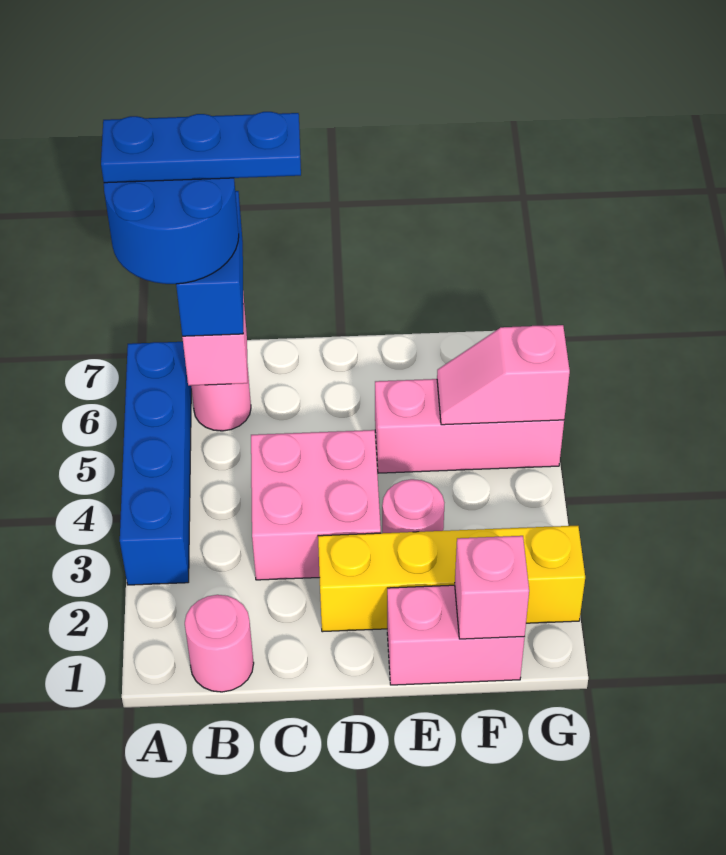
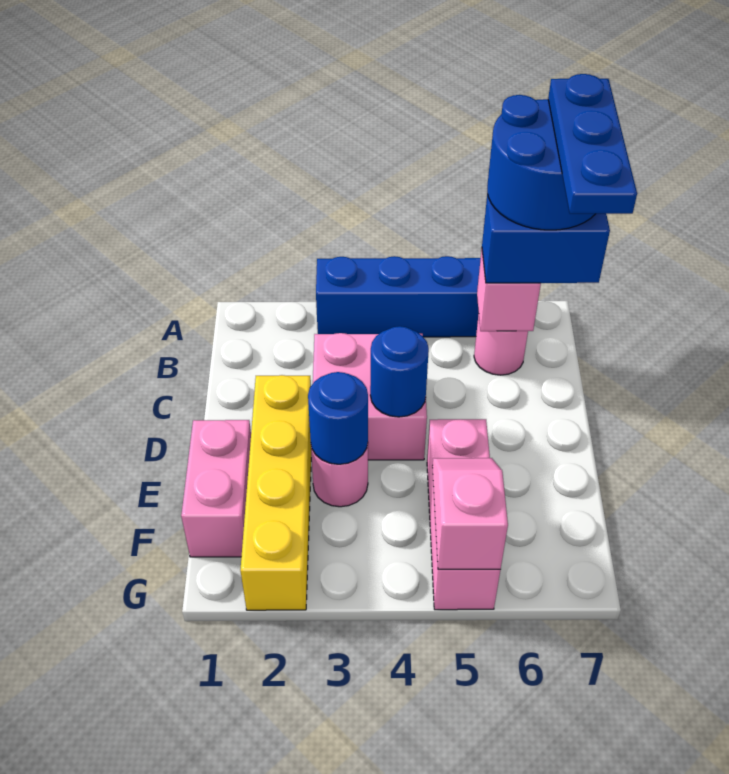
pink 1x1 round brick [185,595,254,692] -> none
none -> blue 1x1 round brick [370,326,429,417]
none -> blue 1x1 round brick [308,372,368,464]
pink 1x1 brick [455,536,529,639] -> none

